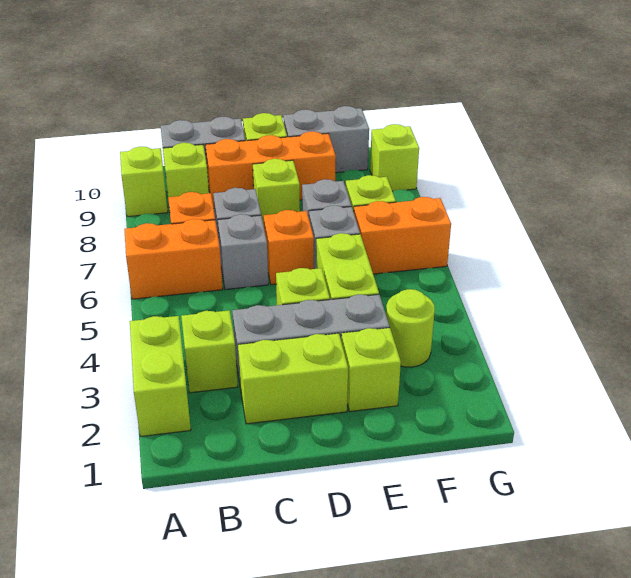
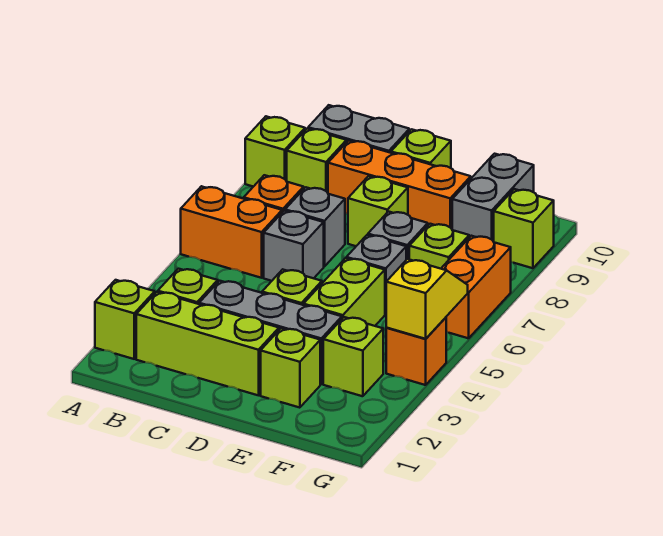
lime 1x2 brick [130,316,191,436] -> lime 1x1 brick [95,280,155,359]
lime 1x2 brick [238,333,348,424] -> lime 1x3 brick [136,292,279,395]
orange 1x1 brick [264,210,314,285] -> orange 1x1 brick moved to [386,318,446,385]
grey 1x2 brick [283,106,369,173] -> grey 1x2 brick turned to [452,154,534,242]
lime 1x1 round brick [386,289,435,367] -> lime 1x1 brick [323,317,383,396]
orange 1x2 brick [354,197,451,274] -> orange 1x2 brick turned to [441,236,511,338]
none -> yellow 1x2 slope [386,259,468,339]

